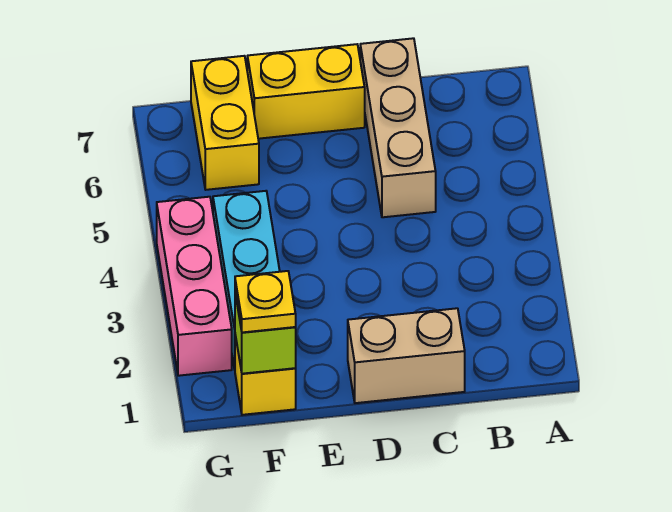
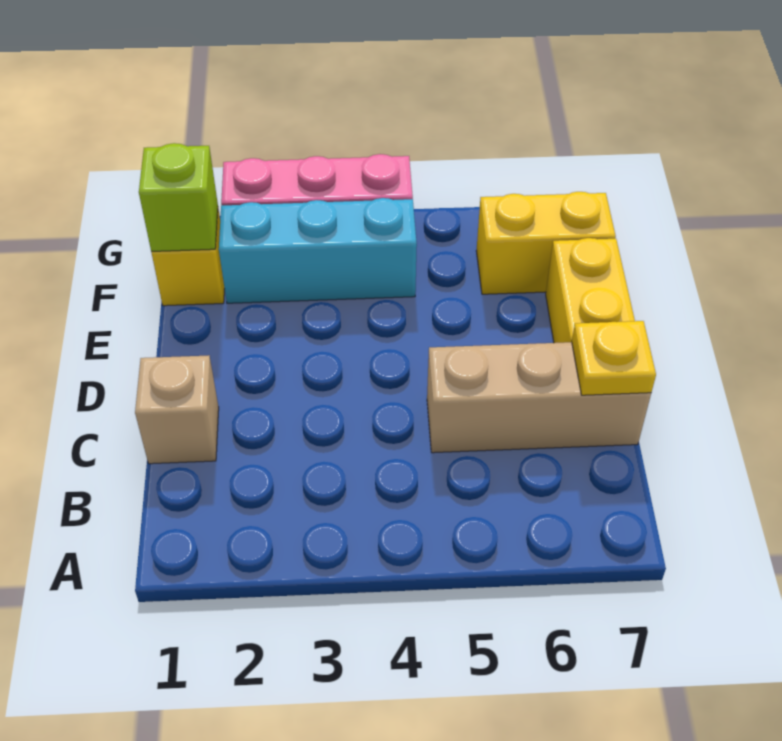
tan 1x2 brick [348,308,465,403] -> tan 1x1 brick [135,355,219,464]
yellow 1x1 plate [235,271,296,332] -> yellow 1x1 plate moved to [572,321,656,395]

